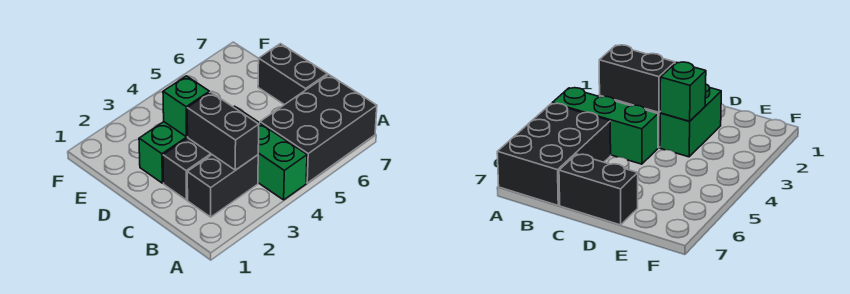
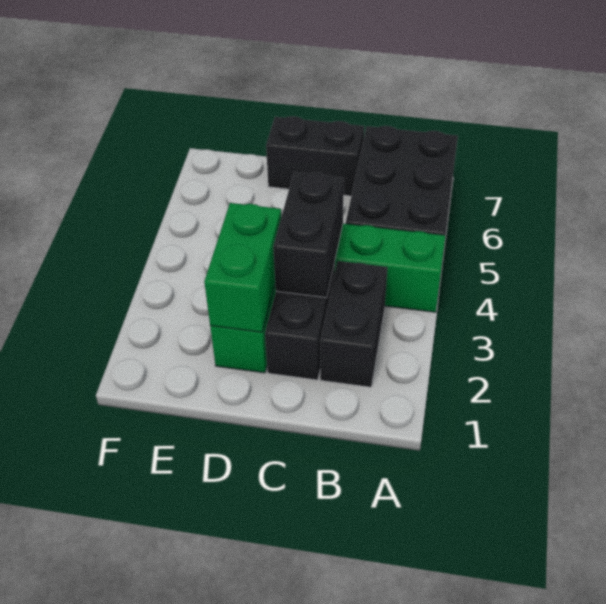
black 1x2 brick [187,92,259,170] -> black 1x2 brick turned to [273,172,344,297]
green 1x1 brick [163,76,209,137] -> green 1x2 brick [204,203,281,332]

